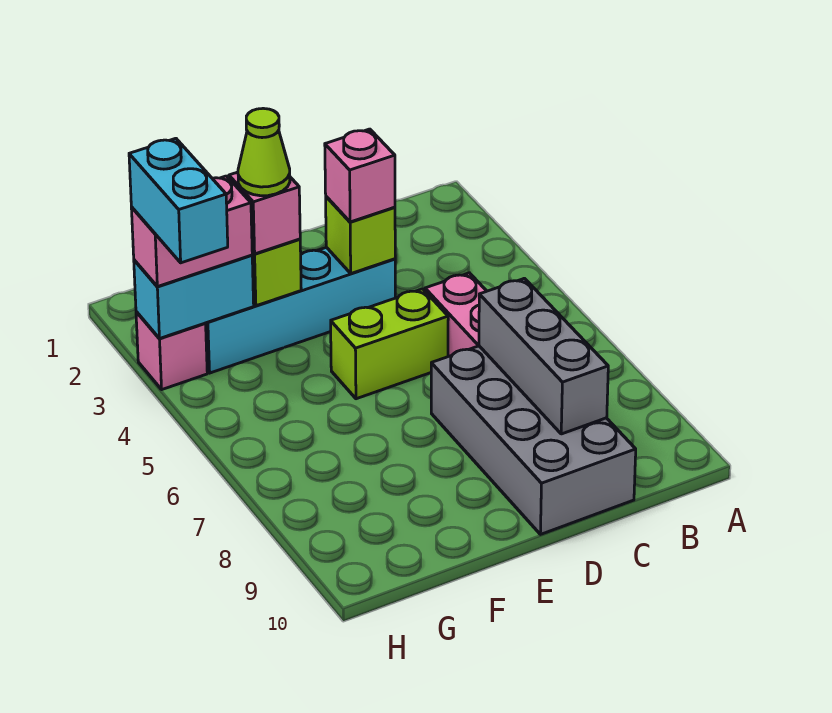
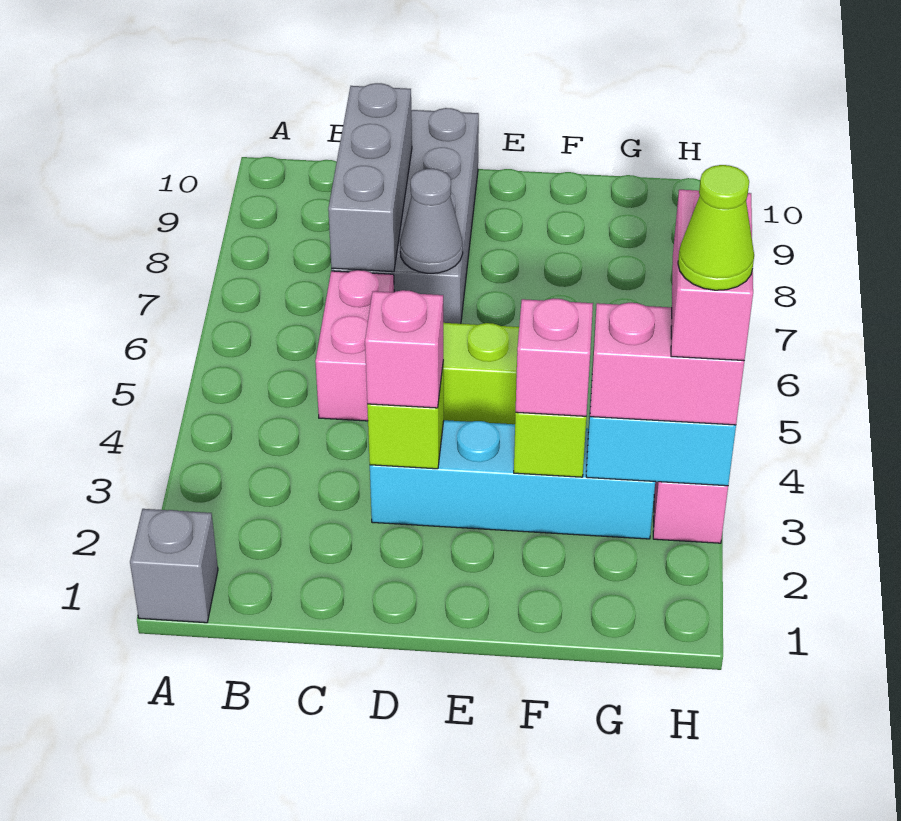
none -> grey 1x1 brick [130,509,218,623]
none -> grey 1x1 cone [400,169,463,273]
lime 1x1 cone [238,108,290,196] -> lime 1x1 cone moved to [678,165,754,290]
cyan 1x2 brick [129,138,228,263] -> pink 1x2 brick [671,190,753,361]

